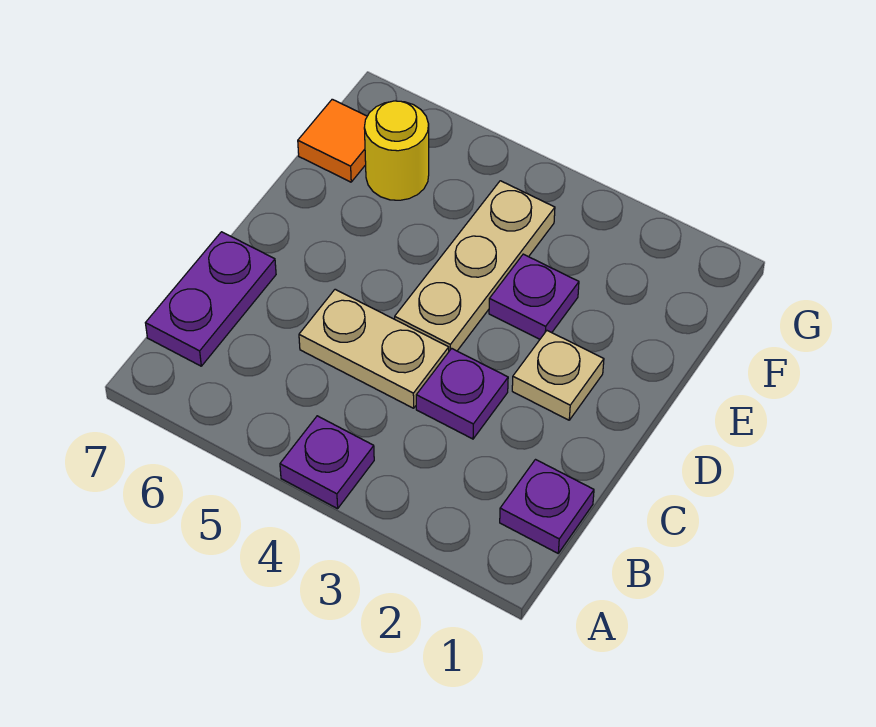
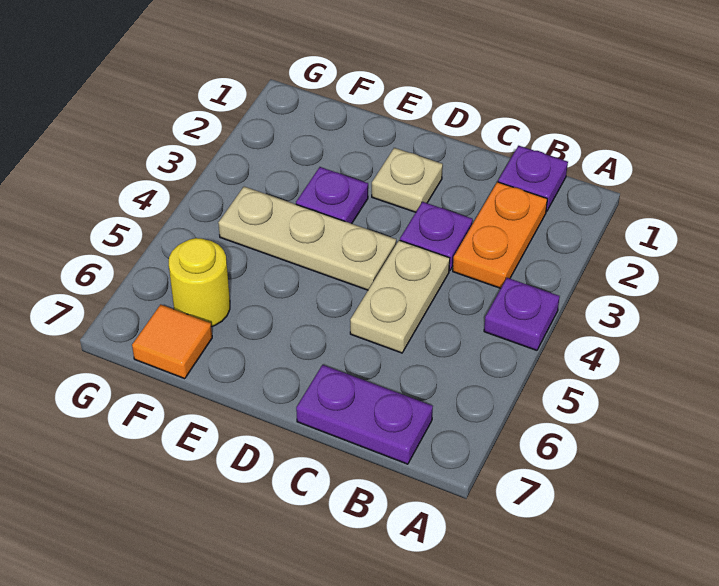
none -> orange 1x2 plate [453,182,547,288]

